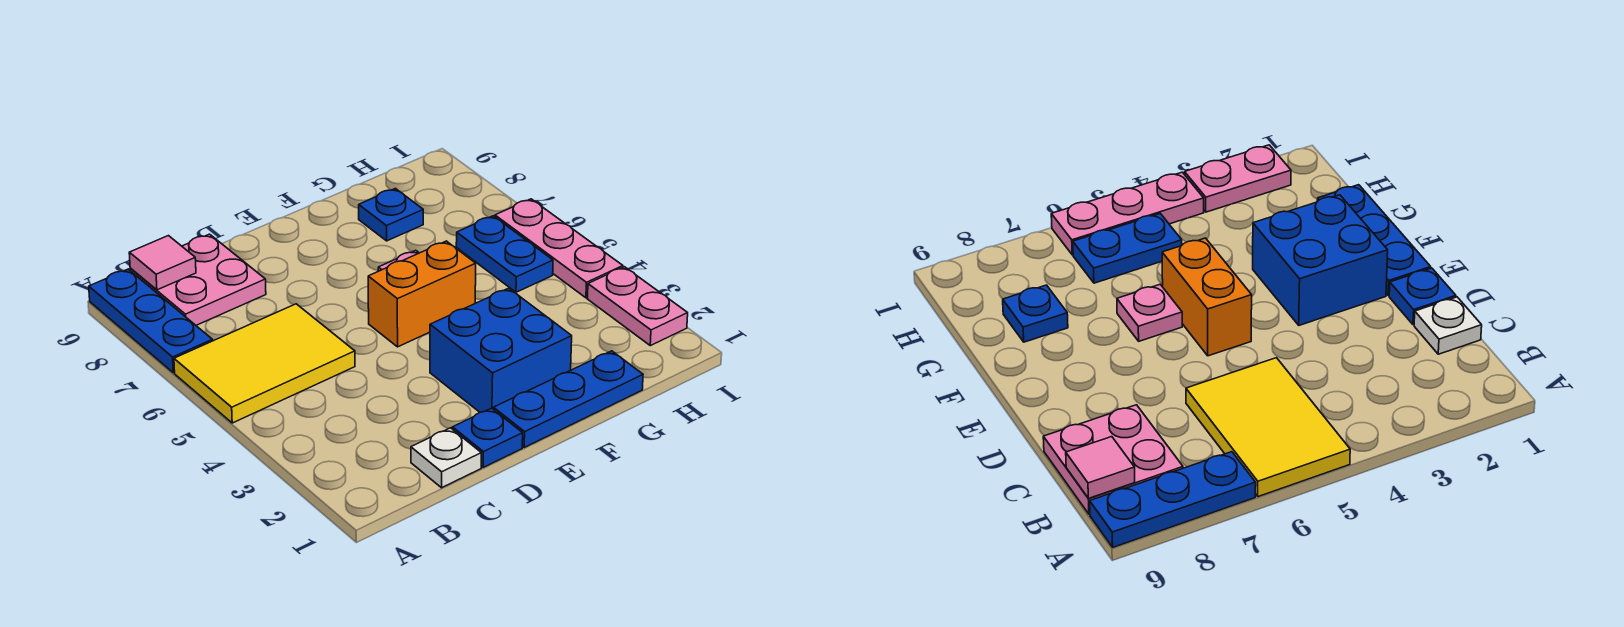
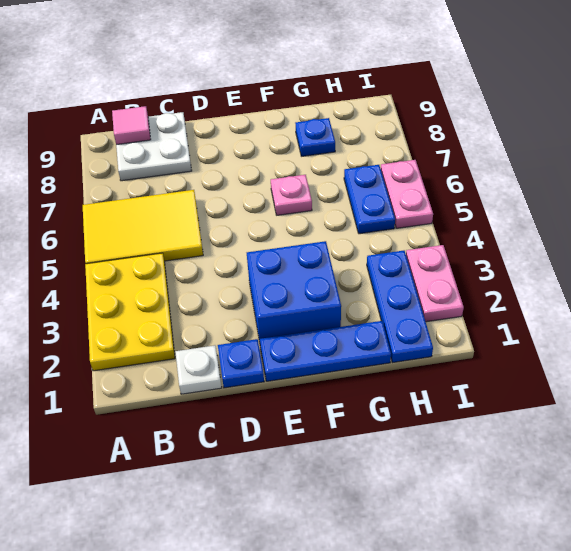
none -> yellow 2x3 plate [85,253,175,371]
blue 1x3 plate [89,269,213,373] -> blue 1x3 plate moved to [367,251,433,363]
pink 2x2 plate [130,234,266,325] -> white 2x2 plate [116,112,192,181]
orange 1x2 brick [368,241,476,347] -> none
pink 1x3 plate [495,199,623,298] -> pink 1x2 plate [381,160,433,228]

